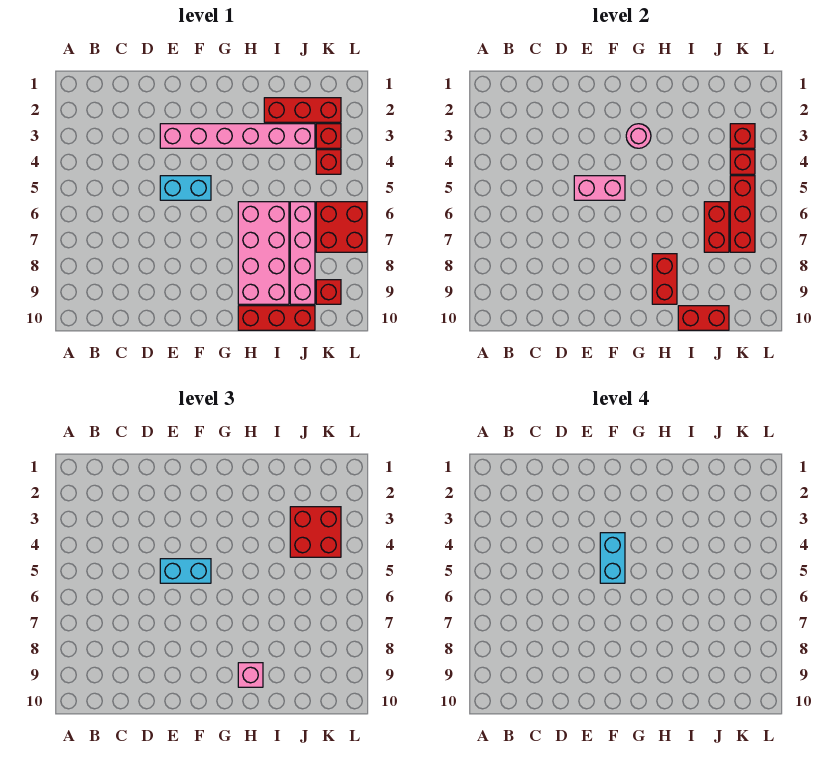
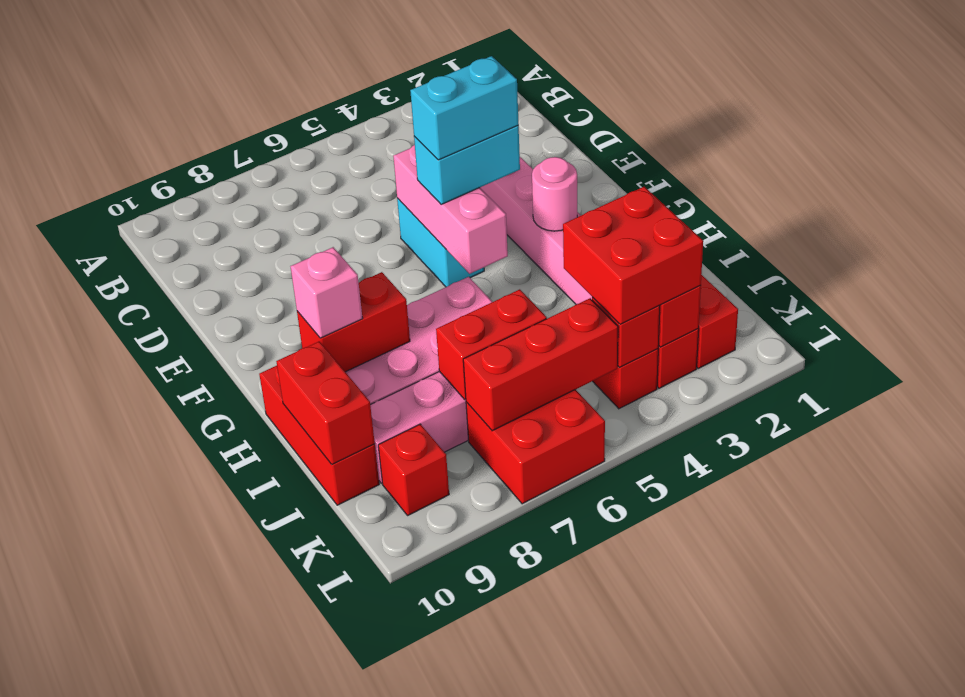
pink 1x2 brick [574,176,625,200] -> pink 1x3 brick [393,145,508,274]
cyan 1x2 brick [160,559,211,583] -> cyan 1x2 brick turned to [414,126,520,204]

